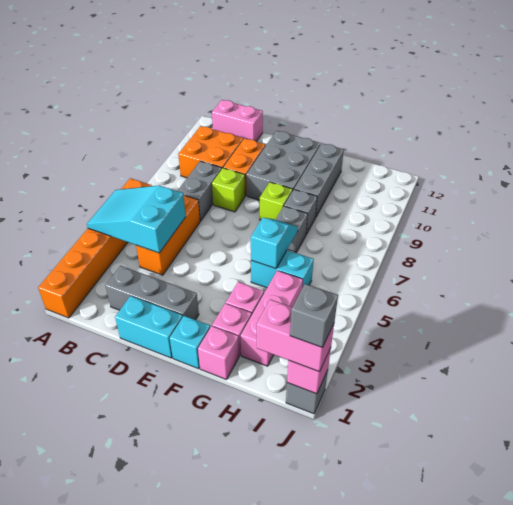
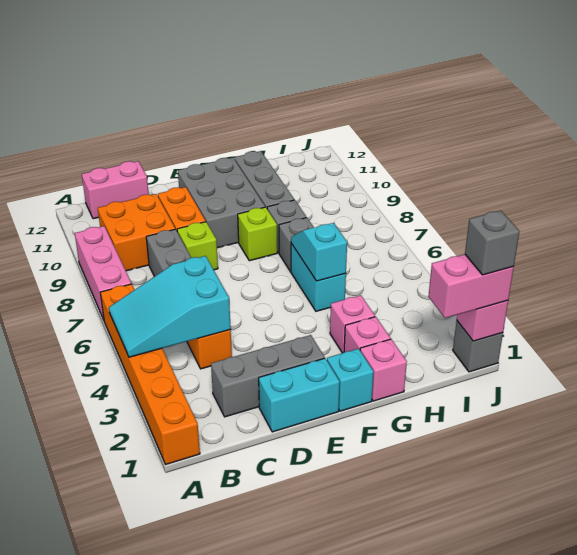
cyan 1x2 brick [251,250,314,288] -> cyan 1x2 brick turned to [291,243,346,311]
pink 1x3 brick [241,271,303,366] -> pink 1x3 brick moved to [75,226,131,320]

